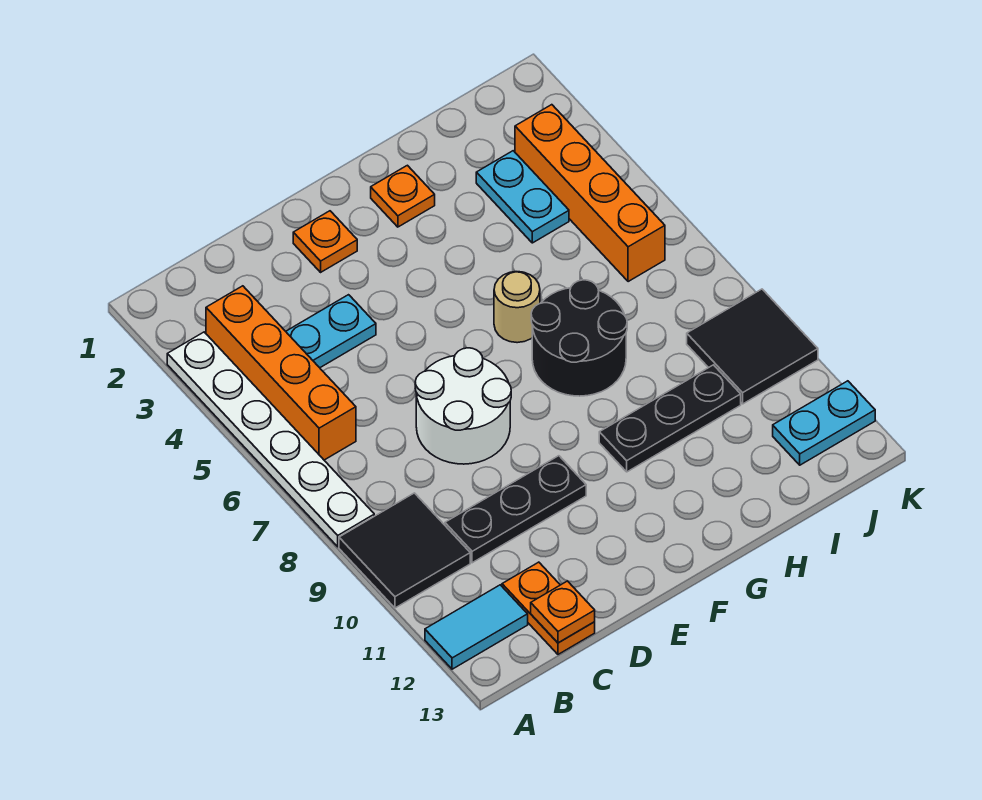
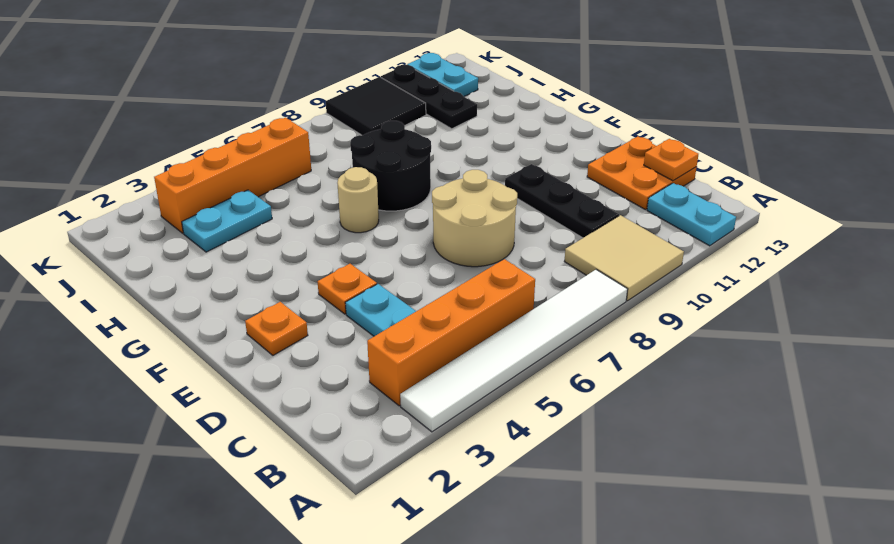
white 1x6 plate [167,332,374,547] -> white 1x6 tile [400,270,628,432]
black 2x2 tile [339,493,470,608] -> tan 2x2 tile [564,215,684,301]
cyan 1x2 tile [425,585,528,669] -> cyan 1x2 plate [647,183,736,246]
orange 1x2 plate [502,562,595,654] -> orange 2x2 plate [587,136,697,210]
white 2x2 round brick [415,348,511,464] -> tan 2x2 round brick [432,170,517,267]
orange 1x1 plate [371,165,435,227] -> orange 1x1 plate moved to [318,264,377,314]
black 1x3 plate [599,365,741,472] -> black 1x3 plate moved to [381,65,477,129]

